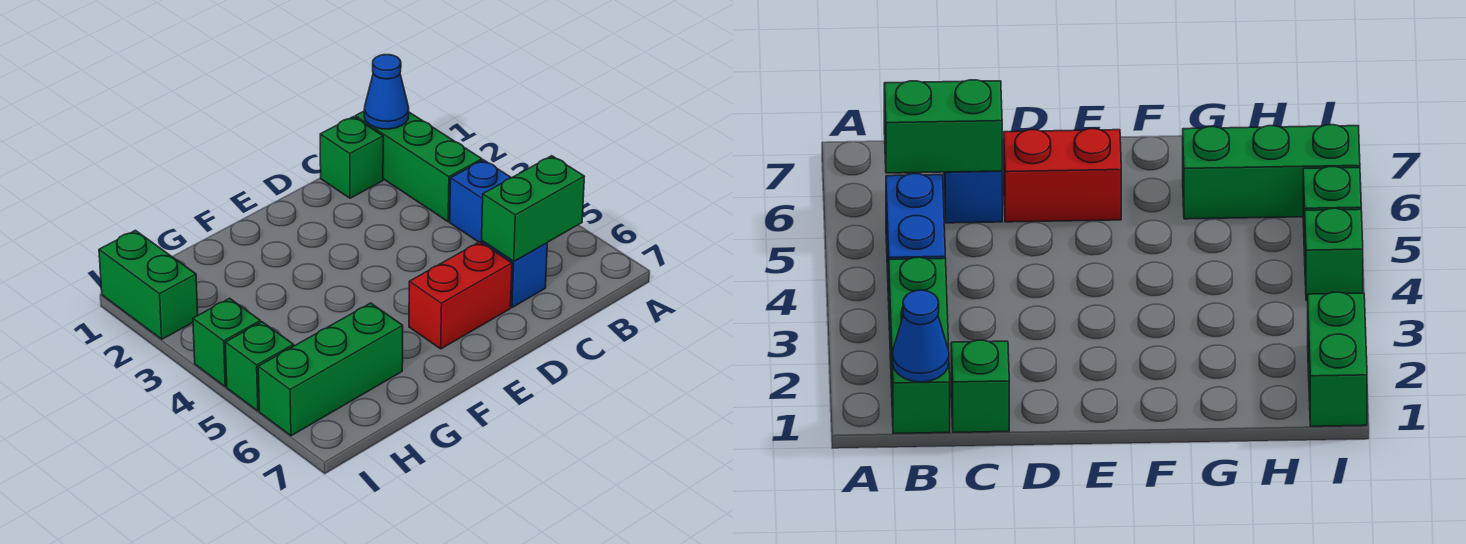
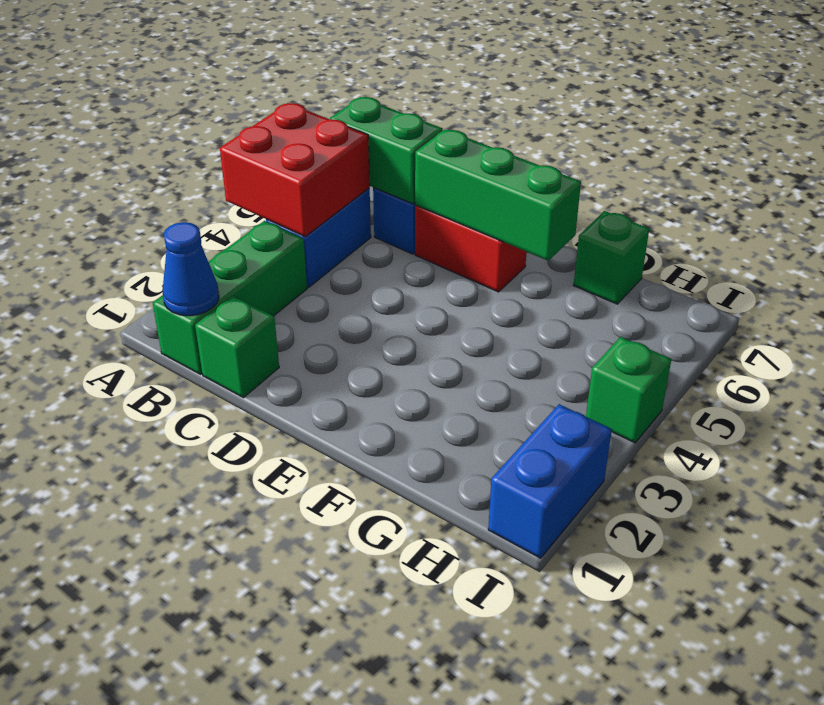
none -> red 2x2 brick [220,103,370,236]
green 1x3 brick [258,303,403,436] -> green 1x3 brick moved to [415,129,581,261]
green 1x2 brick [99,230,198,339] -> blue 1x2 brick [488,404,612,558]
green 1x1 brick [225,322,294,411] -> green 1x1 brick moved to [574,211,649,304]

